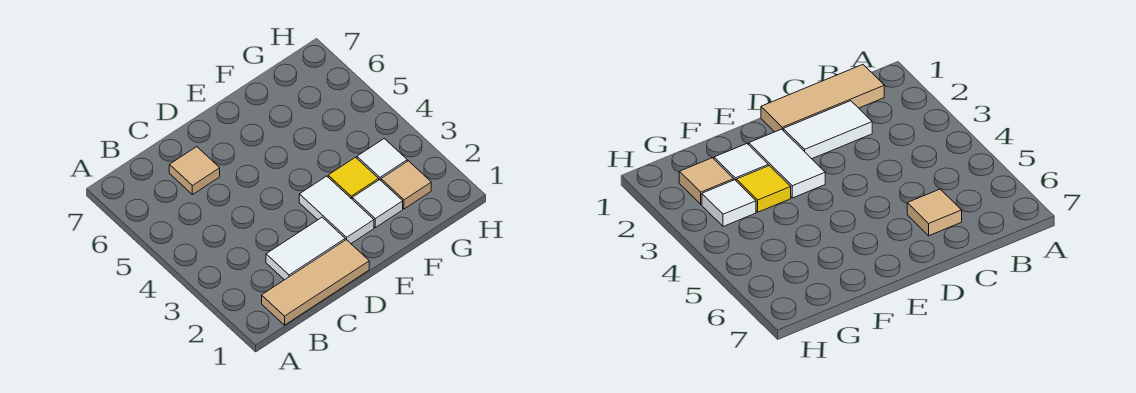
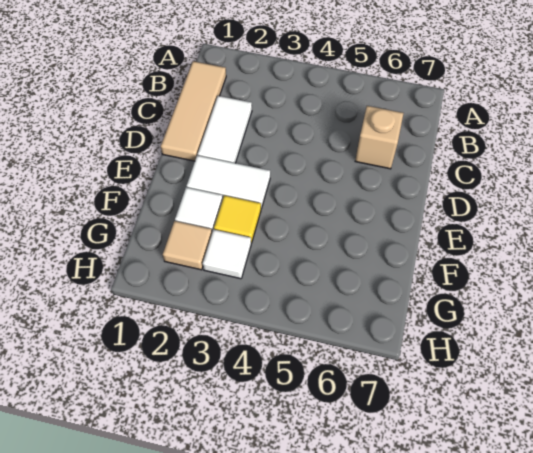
tan 1x1 tile [169,147,220,195] -> tan 1x1 brick [355,106,404,169]

